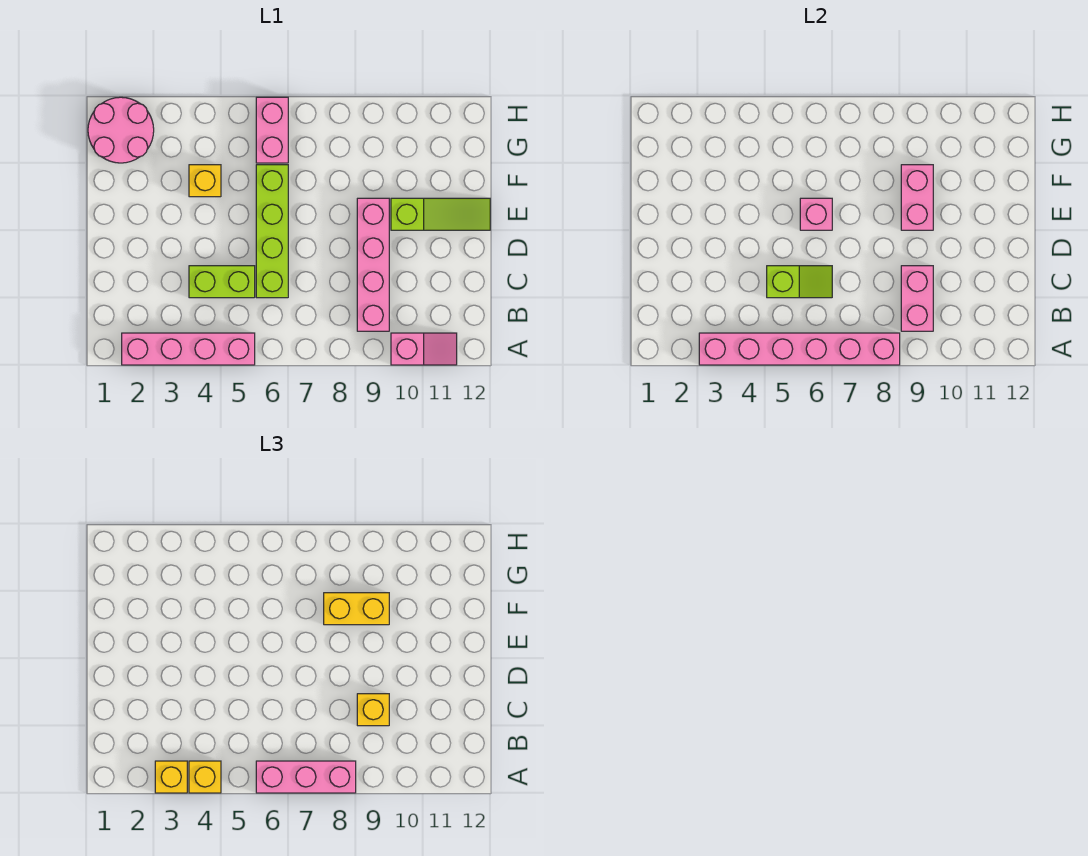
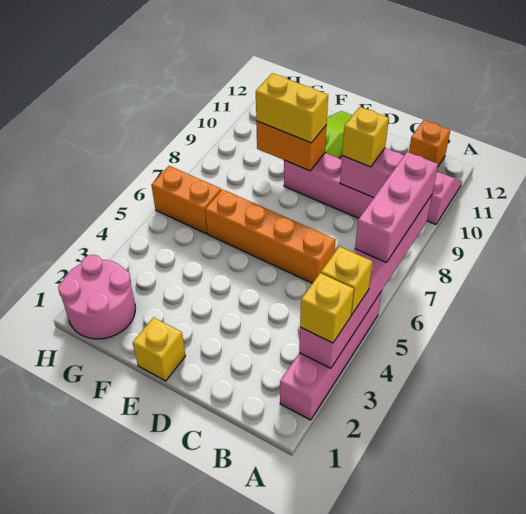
none -> orange 1x1 brick [409,120,450,166]
lime 1x2 brick [189,266,255,298] -> none
lime 1x2 slope [767,266,832,298] -> none
lime 1x4 brick [256,165,288,298] -> orange 1x4 brick [205,189,335,283]
pink 1x1 brick [800,198,832,230] -> none
pink 1x2 brick [901,165,933,230] -> orange 1x2 brick [256,121,327,171]
yellow 1x1 brick [189,165,221,197] -> yellow 1x1 brick moved to [133,318,185,381]
yellow 1x2 brick [324,593,389,625] -> yellow 1x2 brick turned to [256,73,328,143]
pink 1x2 brick [256,97,288,163] -> orange 1x2 brick [152,166,221,234]

